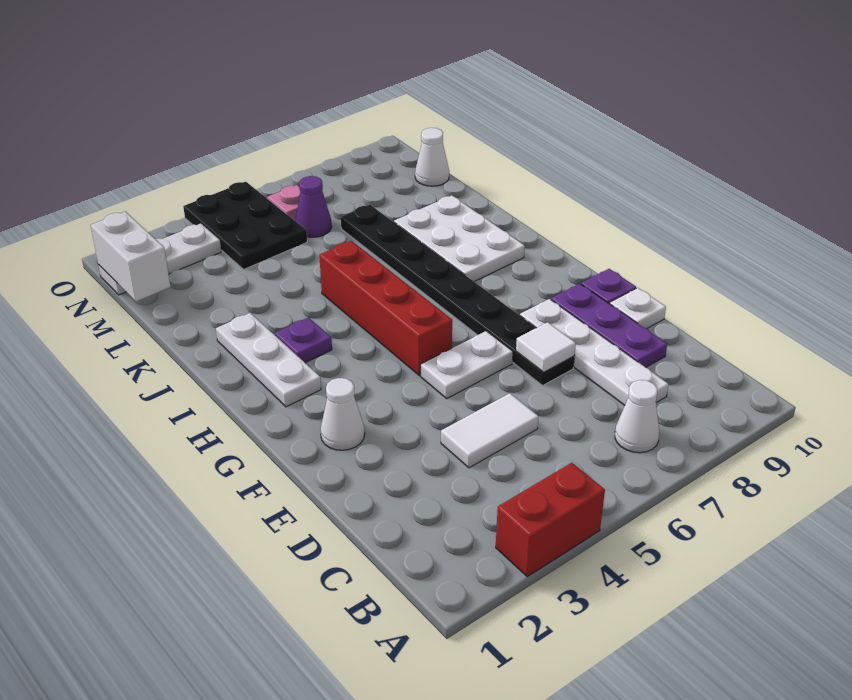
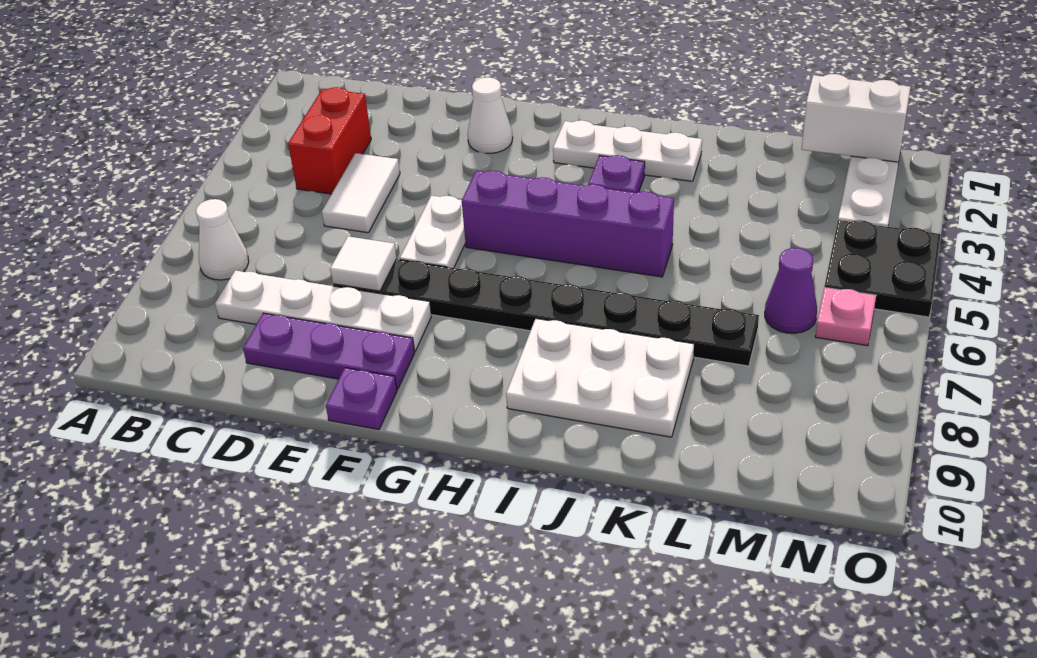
red 1x2 brick [496,463,605,577] -> red 1x2 brick moved to [288,87,371,194]
white 1x1 plate [610,288,666,329] -> none
red 1x4 brick [319,241,452,376] -> purple 1x4 brick [462,171,674,277]
black 2x3 plate [183,182,307,269] -> black 2x2 plate [824,220,941,317]
white 1x1 cone [415,128,449,186] -> none

